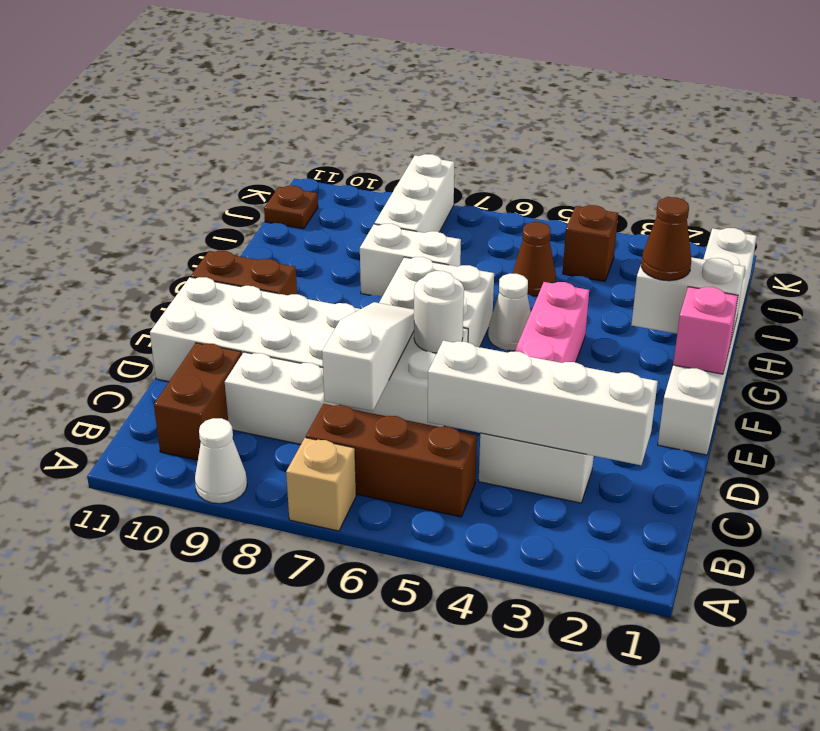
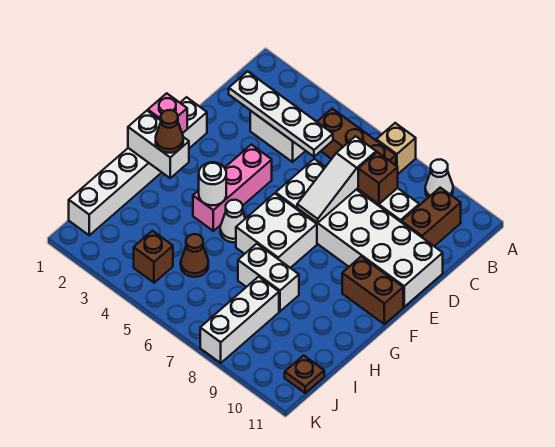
white 1x4 brick [428,341,658,465] -> white 1x4 plate [229,71,333,157]
none -> brown 1x1 brick [358,152,398,204]
white 1x1 round brick [414,271,464,353] -> white 1x1 round brick moved to [199,162,226,205]

